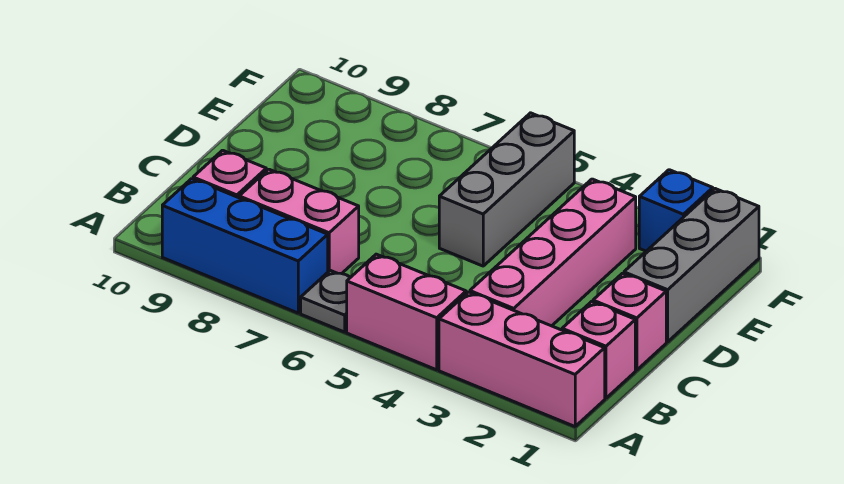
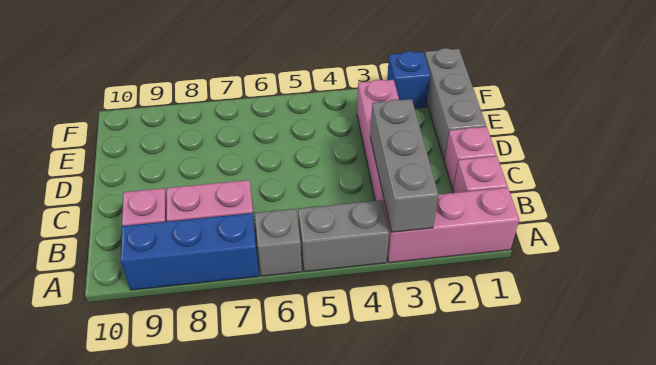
pink 1x2 brick [347,254,466,370] -> grey 1x2 brick [298,200,389,272]
grey 1x1 plate [301,270,350,332] -> grey 1x1 brick [255,209,302,276]
grey 1x3 brick [439,113,574,266] -> grey 1x3 brick moved to [370,99,439,232]

